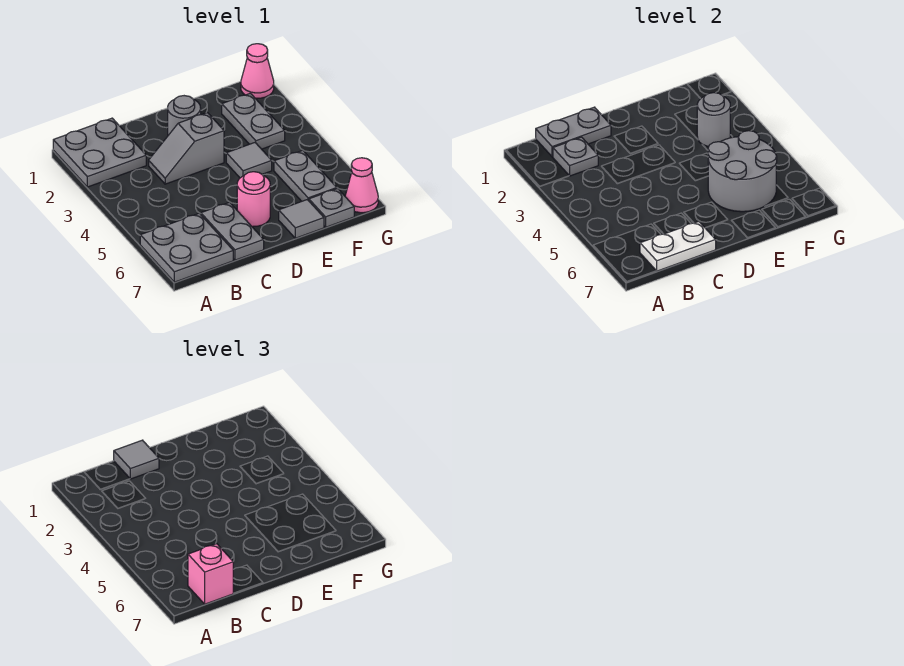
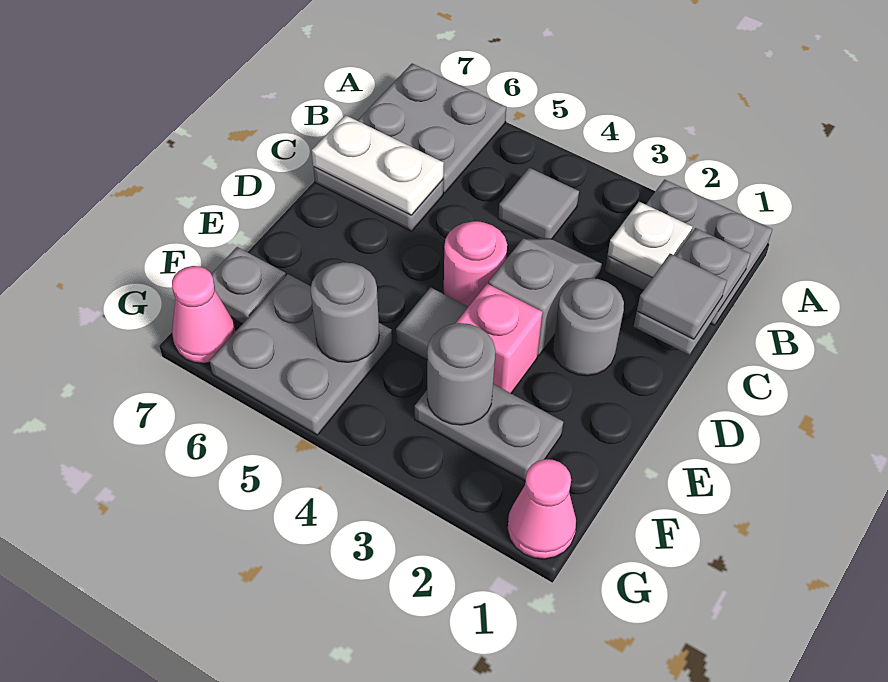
grey 1x1 plate [553,137,598,176] -> white 1x1 plate [607,202,692,278]
white 1x2 plate [640,222,716,271] -> white 1x2 plate turned to [312,115,444,215]
pink 1x1 brick [188,544,233,604] -> pink 1x1 brick moved to [455,284,543,393]
pink 1x1 round brick [237,172,270,227] -> pink 1x1 round brick moved to [444,221,507,307]
grey 2x2 round brick [708,131,777,212] -> grey 1x1 round brick [311,262,379,362]
grey 1x1 tile [279,200,324,238] -> grey 1x1 tile moved to [498,168,579,239]
grey 1x2 plate [274,150,337,201] -> grey 2x2 plate [209,274,392,435]

